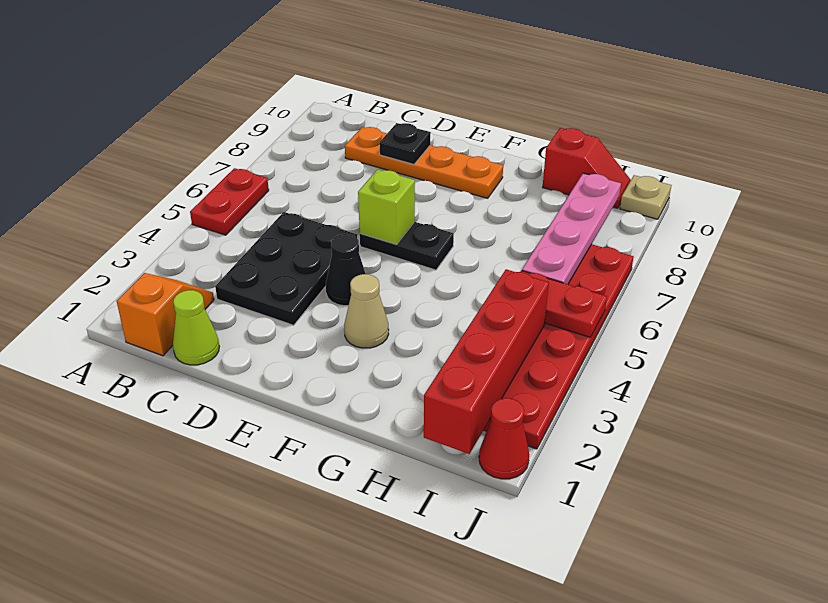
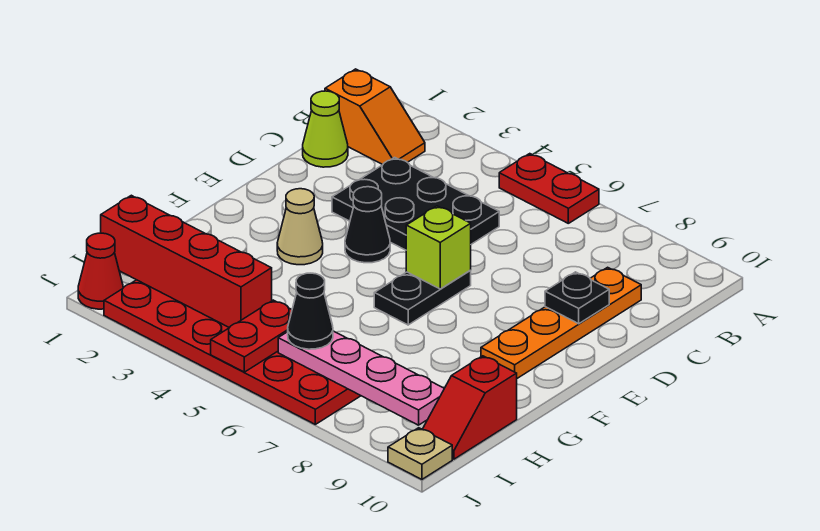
none -> black 1x1 cone [288,273,333,349]

